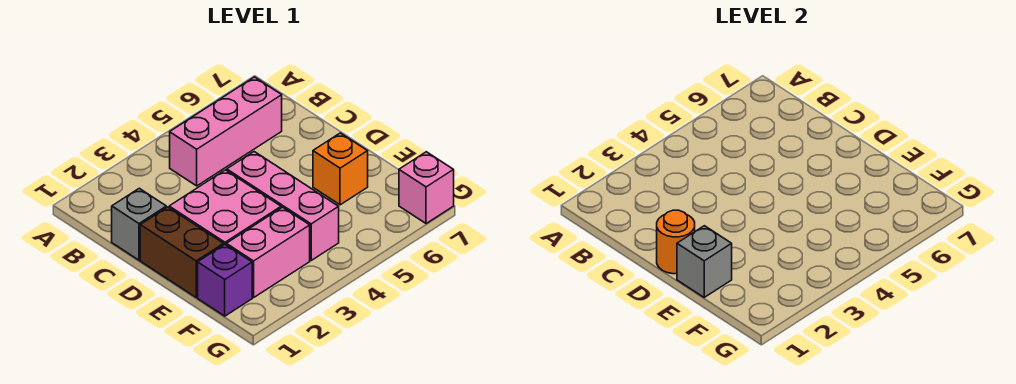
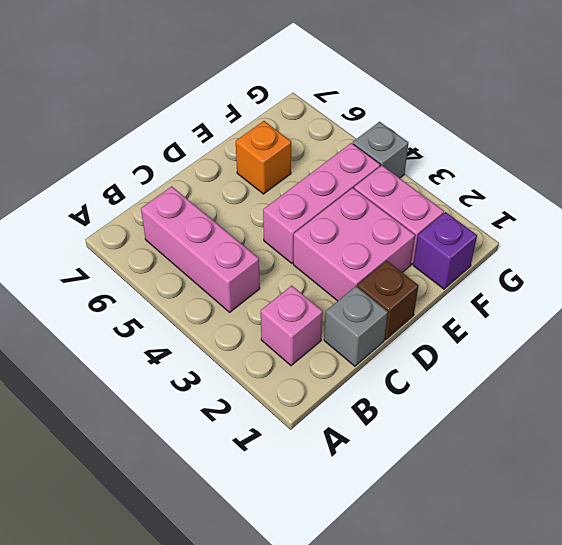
brown 1x2 brick [140,207,224,297] -> brown 1x1 brick [357,261,418,340]
orange 1x1 round brick [657,210,695,274] -> none
grey 1x1 brick [677,226,732,297] -> grey 1x1 brick moved to [353,122,408,178]
pink 1x1 brick [399,152,454,224] -> pink 1x1 brick moved to [261,286,323,366]

